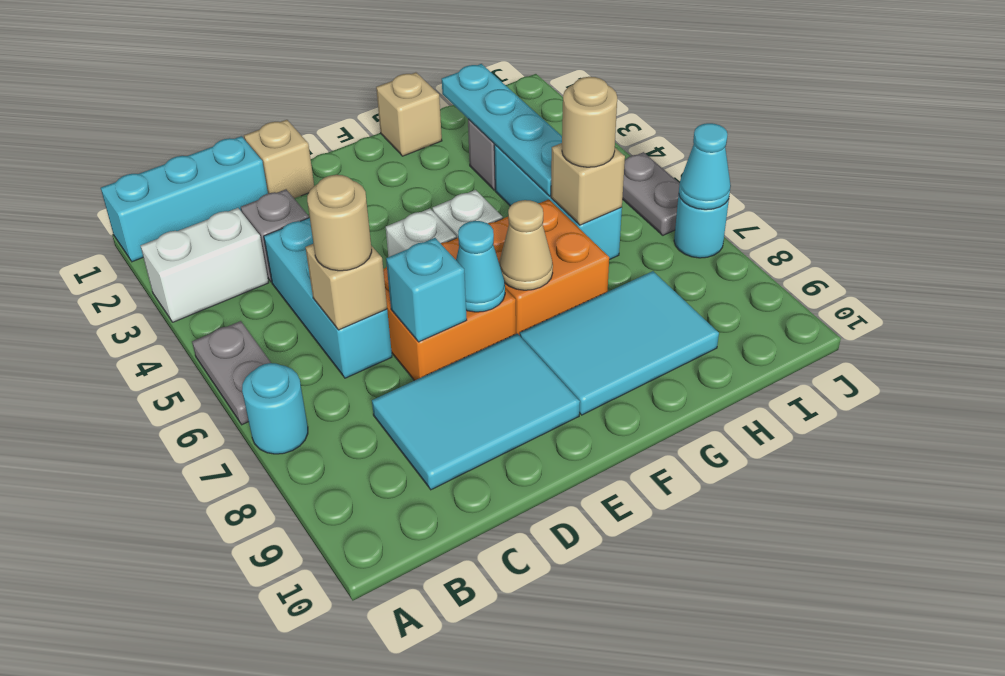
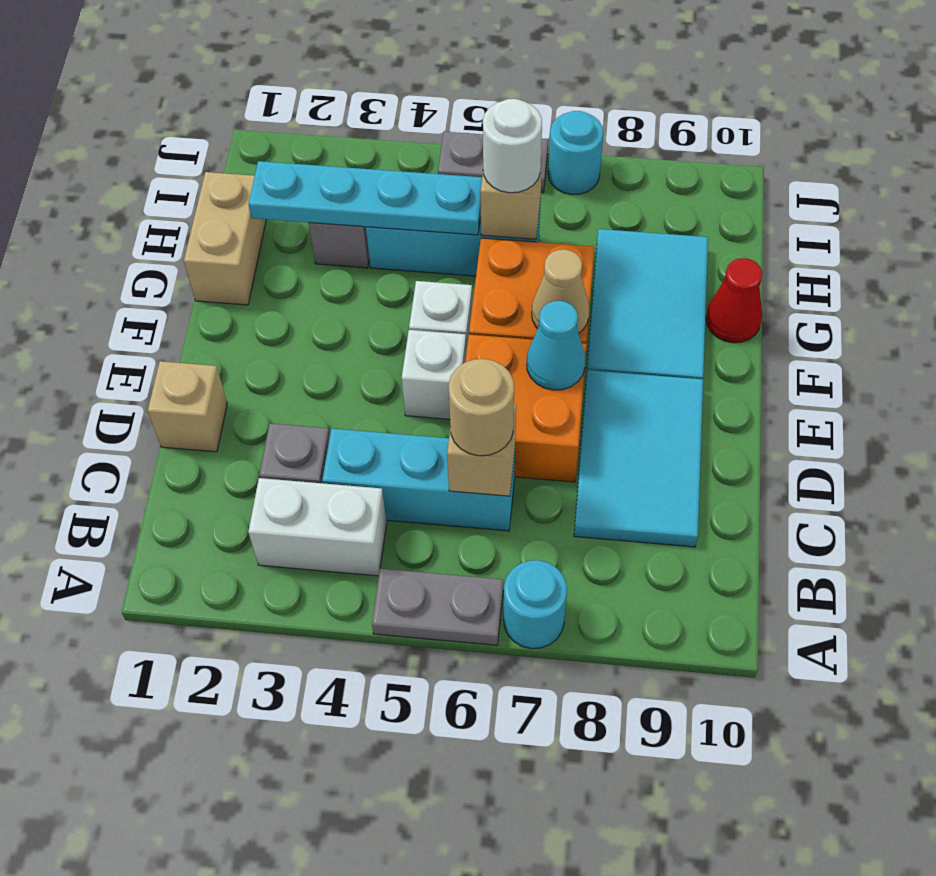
cyan 1x3 brick [101,136,268,262] -> none
white 1x2 brick [141,208,269,322] -> white 1x2 brick turned to [248,478,387,576]
cyan 1x1 brick [386,238,467,342] -> none
tan 1x1 brick [376,72,442,156] -> tan 1x2 brick [184,172,266,305]
none -> red 1x1 cone [706,258,762,343]
tan 1x1 round brick [562,77,617,167] -> white 1x1 round brick [483,99,542,193]
cyan 1x1 cone [679,123,731,210] -> none

